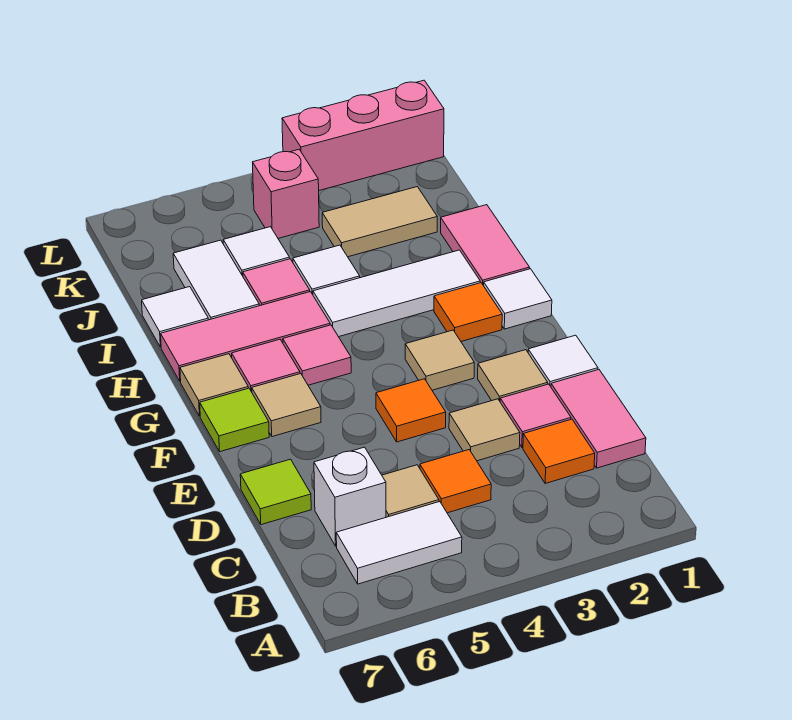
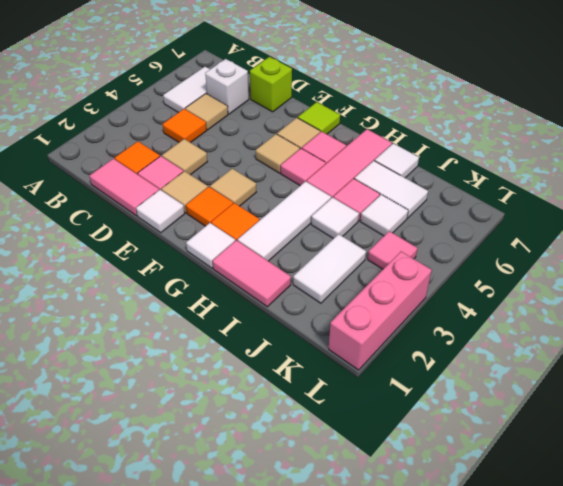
lime 1x1 tile [240,459,311,525] -> lime 1x1 brick [250,57,292,112]
orange 1x1 tile [376,379,446,442] -> orange 1x1 tile moved to [186,187,233,226]
tan 1x1 tile [180,354,248,416] -> tan 1x1 tile moved to [256,134,300,173]
tan 1x2 tile [322,187,437,257] -> white 1x2 tile [293,234,366,303]
pink 1x1 brick [253,150,319,238] -> pink 1x1 tile [368,231,418,269]

